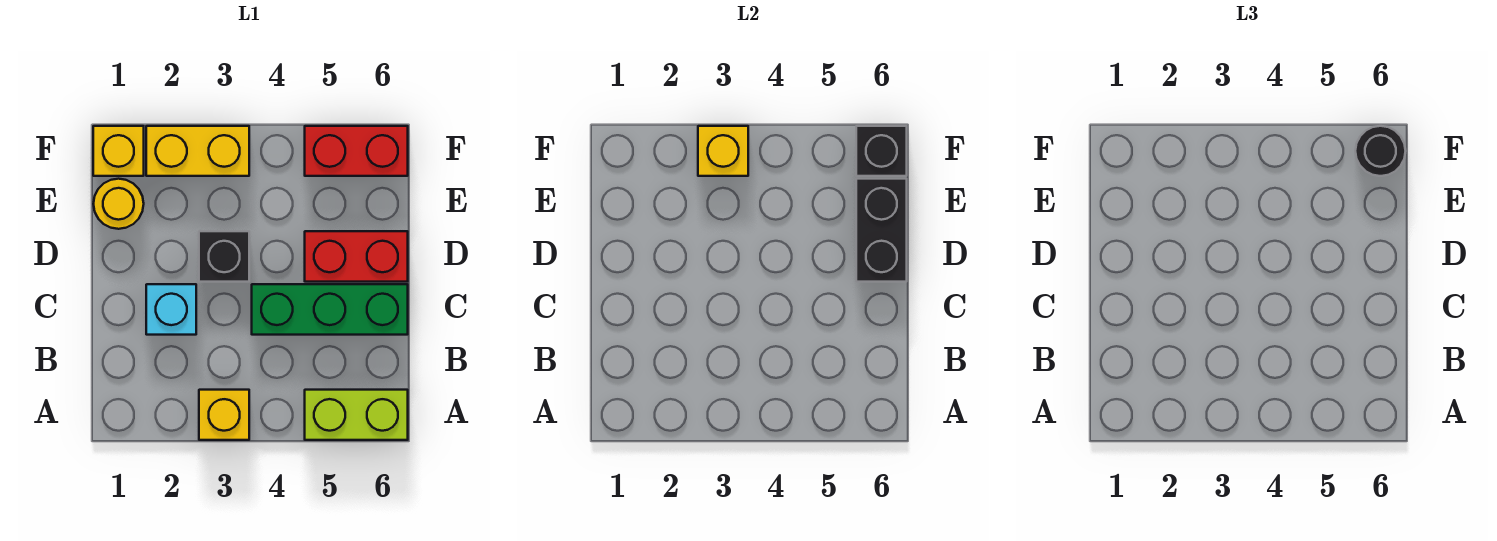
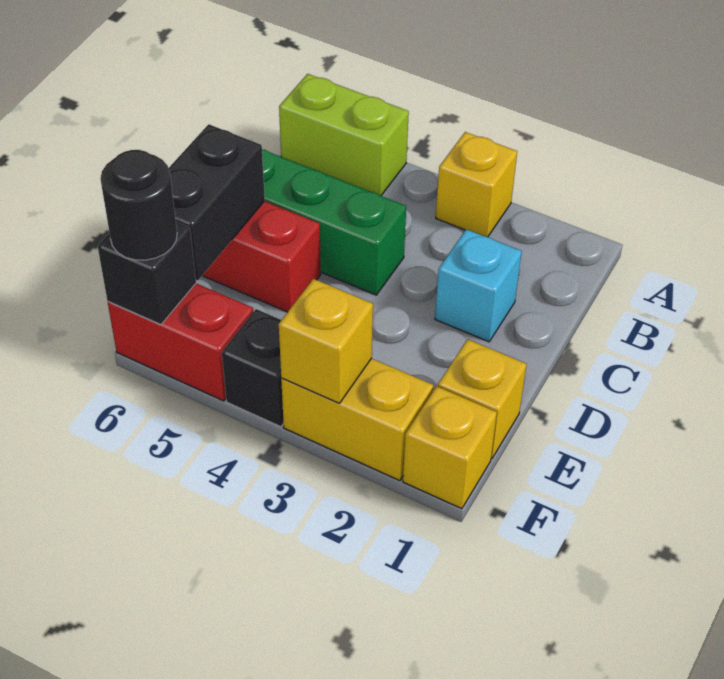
black 1x1 brick [199,231,249,282] -> black 1x1 brick moved to [222,309,284,427]
yellow 1x1 round brick [93,179,144,229] -> yellow 1x1 brick [438,339,527,459]

